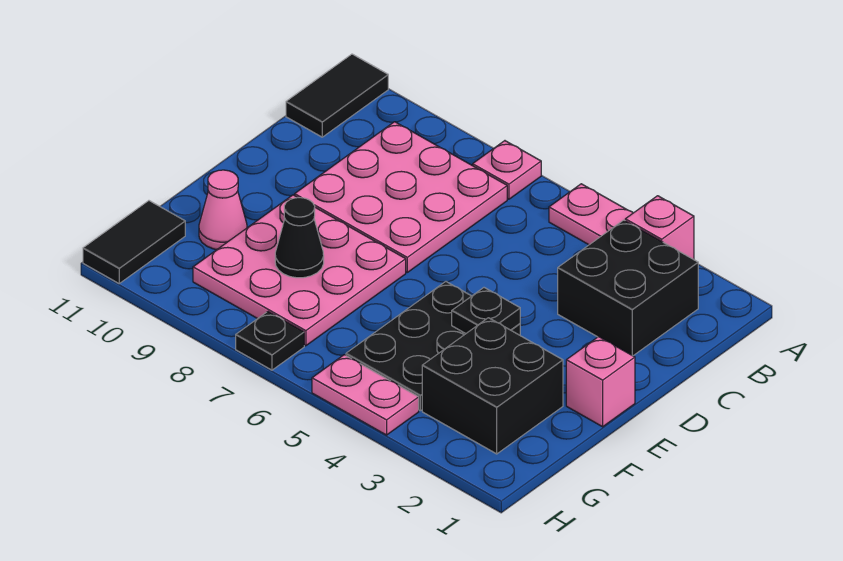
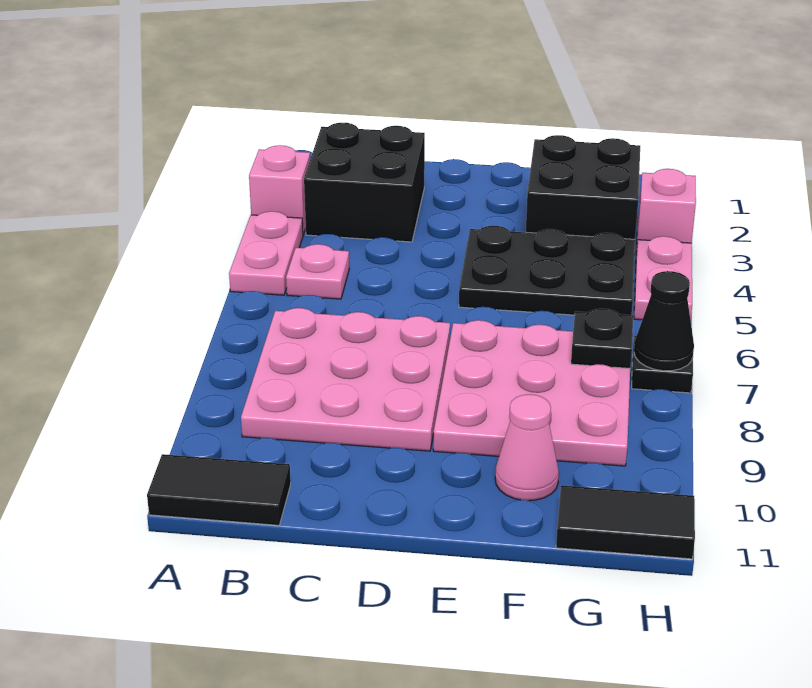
pink 1x1 plate [472,141,541,199] -> pink 1x1 plate moved to [286,244,349,299]
pink 1x1 brick [566,337,635,427] -> pink 1x1 brick moved to [636,169,696,254]
black 1x1 plate [452,288,520,334] -> black 1x1 plate moved to [571,308,633,368]
black 1x1 cone [275,198,324,278] -> black 1x1 cone moved to [634,271,694,371]

